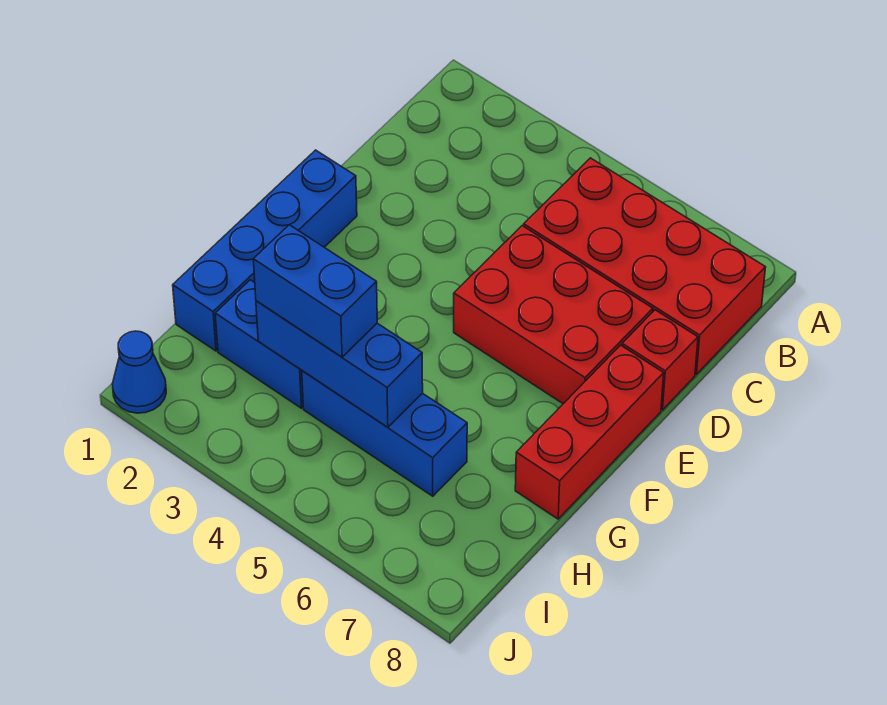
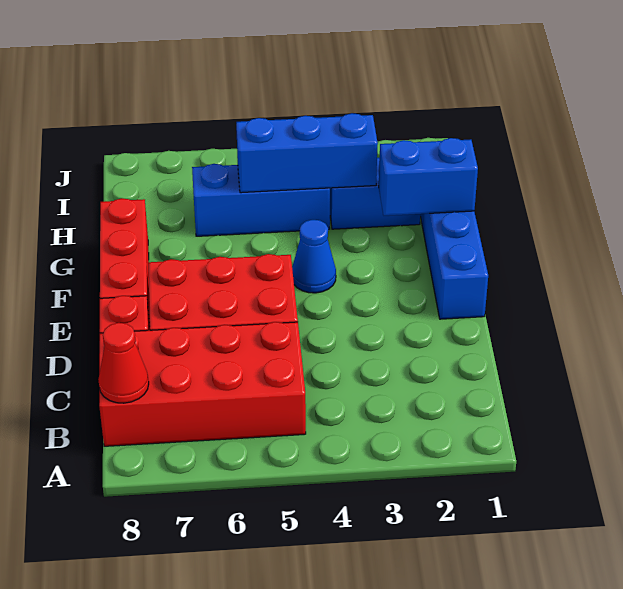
none -> red 1x1 cone [98,323,149,403]
blue 1x2 brick [253,225,377,357] -> blue 1x2 brick moved to [379,138,478,216]
blue 1x1 cone [113,331,166,413] -> blue 1x1 cone moved to [292,220,336,293]

